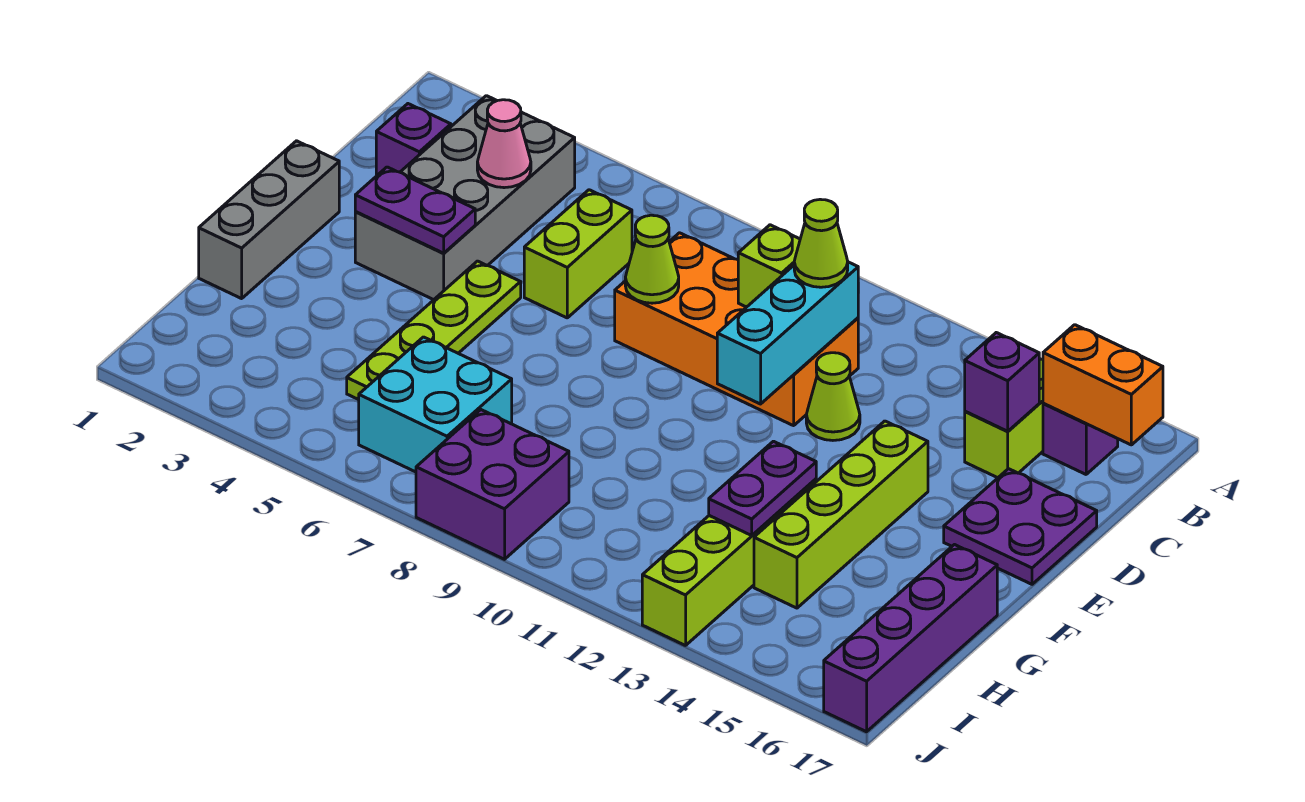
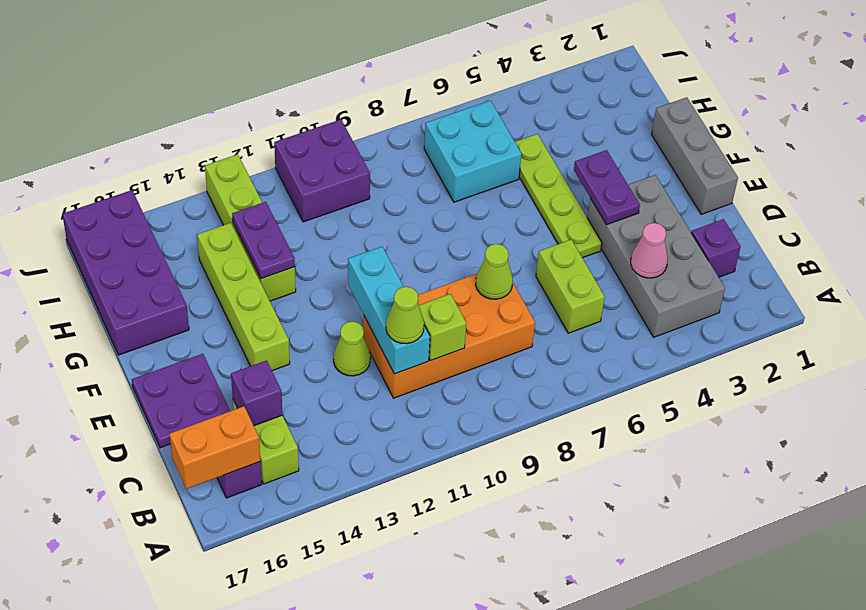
purple 1x2 plate [355,167,475,253] -> purple 1x2 plate turned to [574,150,640,225]
purple 1x4 brick [824,545,997,732] -> purple 2x4 brick [62,190,189,355]
purple 2x2 brick [416,410,569,559] -> purple 2x2 brick moved to [274,120,370,222]

